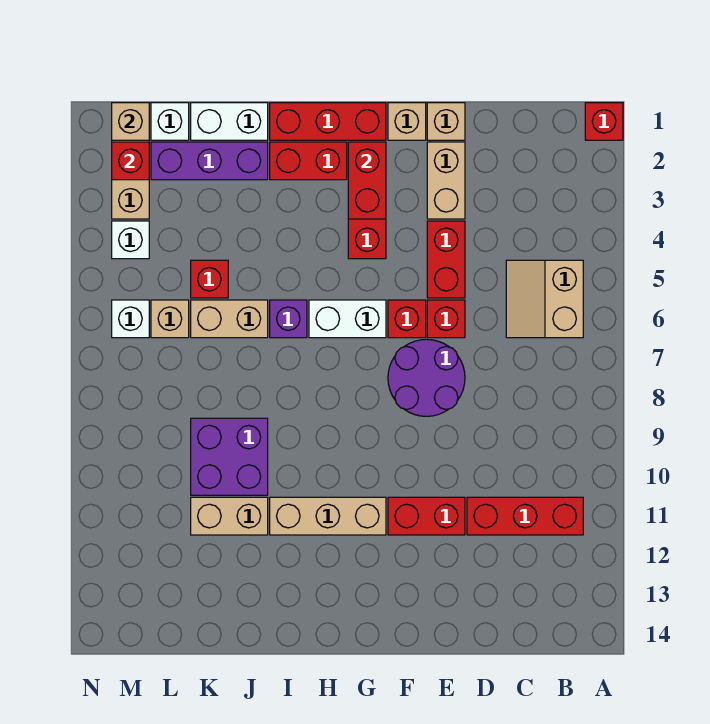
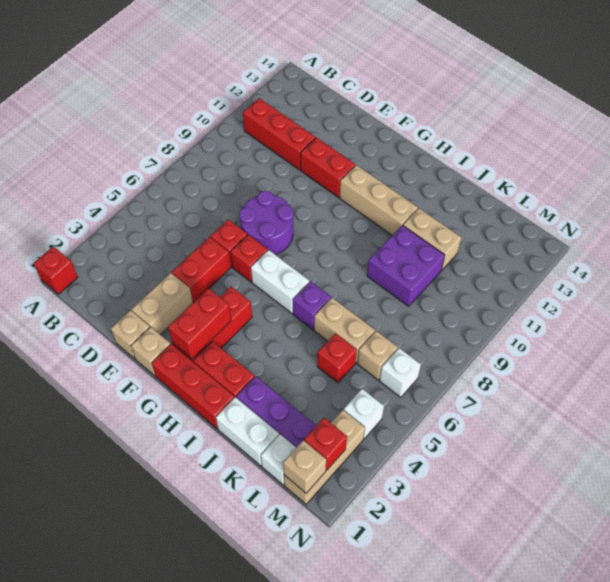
tan 2x2 slope [506,260,583,338] -> none

